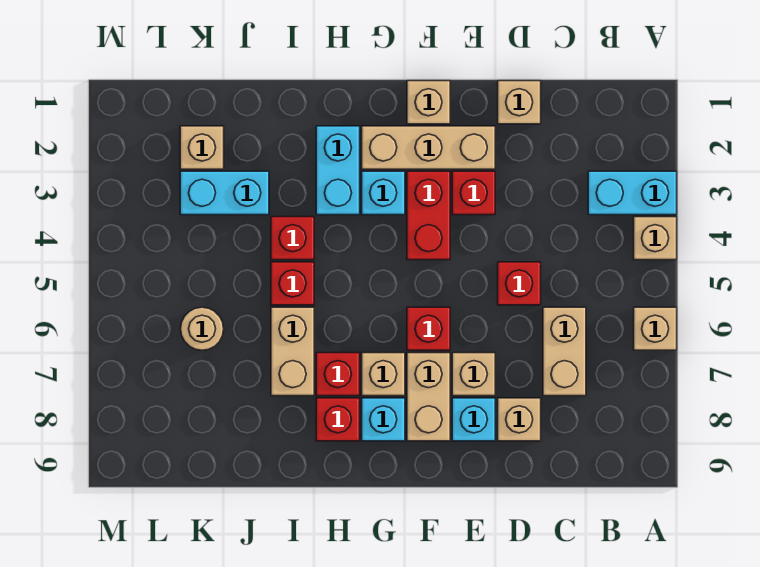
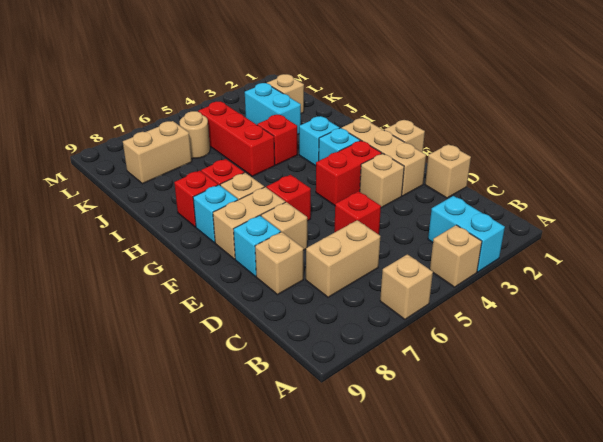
red 1x1 brick [452,171,495,215] -> tan 1x1 brick [360,153,404,208]
cyan 1x2 brick [316,126,360,215] -> cyan 1x1 brick [299,116,339,166]
red 1x1 brick [271,262,314,305] -> red 1x3 brick [198,102,275,176]
tan 1x2 brick [271,307,314,396] -> tan 1x2 brick moved to [123,121,192,184]

